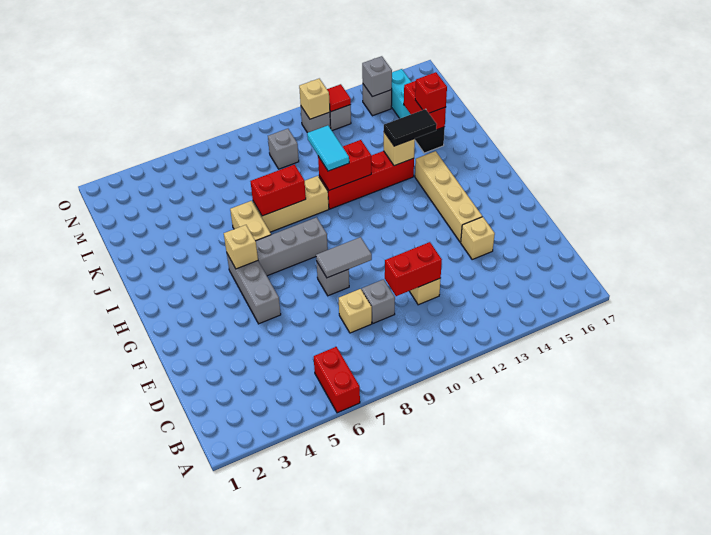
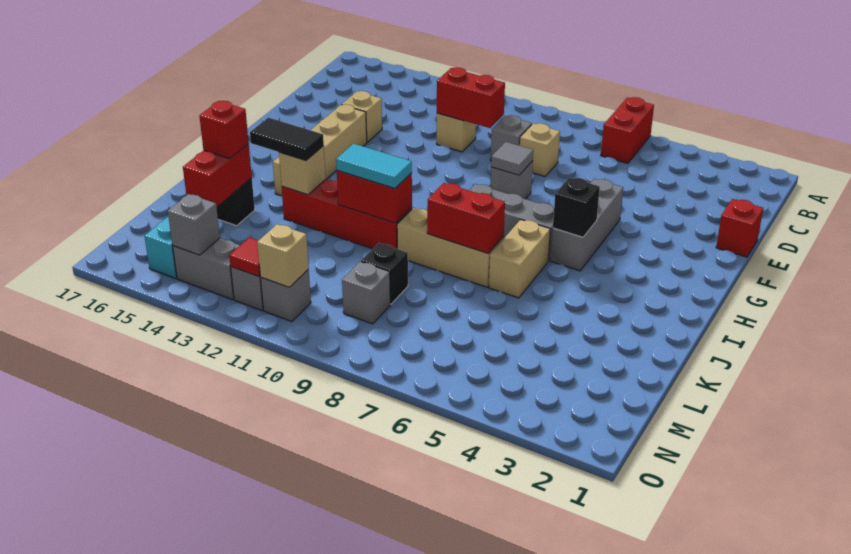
none -> red 1x1 brick [716,199,763,257]
grey 1x2 tile [316,237,372,278] -> grey 1x1 tile [491,142,533,175]
tan 1x1 brick [224,225,258,269] -> black 1x1 brick [553,177,600,237]
cyan 1x2 tile [307,125,349,171] -> cyan 1x2 tile turned to [336,144,412,189]
none -> black 1x1 brick [361,243,408,304]
grey 1x1 brick [363,84,392,116] -> grey 1x2 brick [173,238,240,300]

